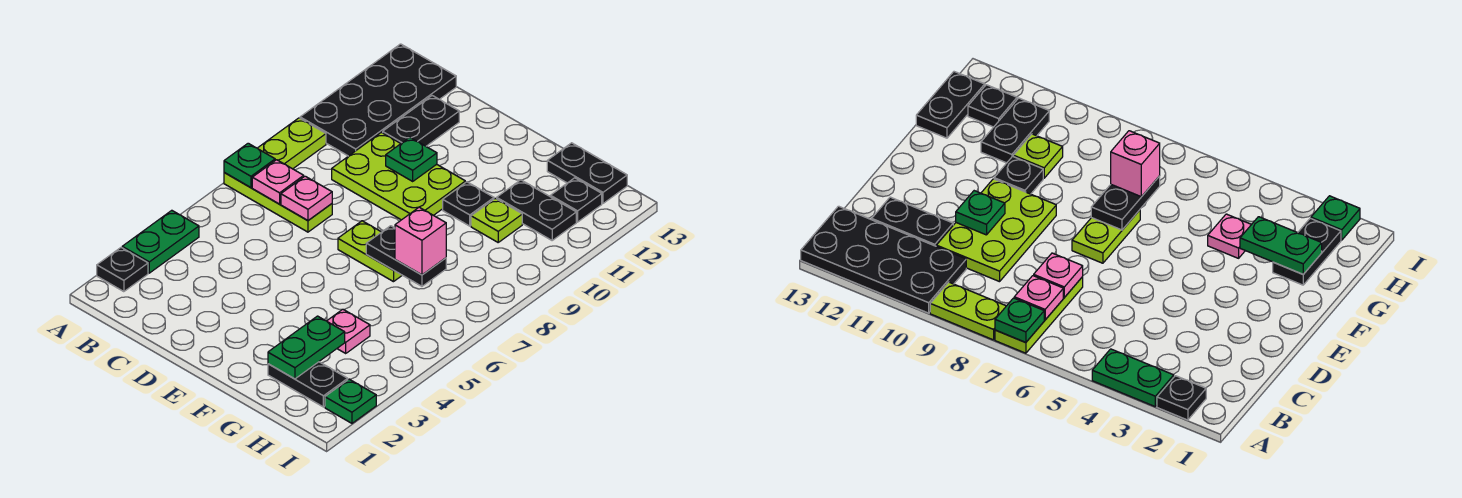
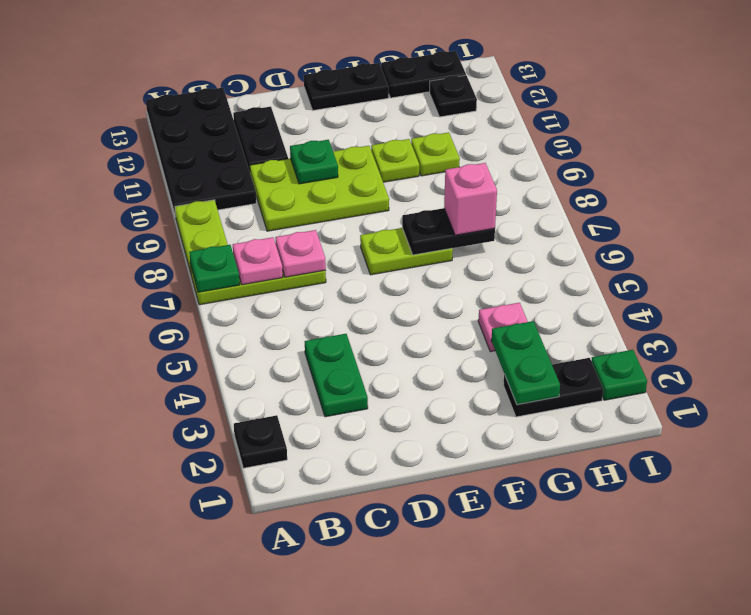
green 1x2 plate [122,210,199,273] -> green 1x2 plate moved to [305,334,368,417]
black 1x1 plate [443,182,494,226] -> lime 1x1 plate [371,139,419,182]
black 1x2 plate [497,180,576,240] -> black 1x2 plate moved to [304,63,389,110]

